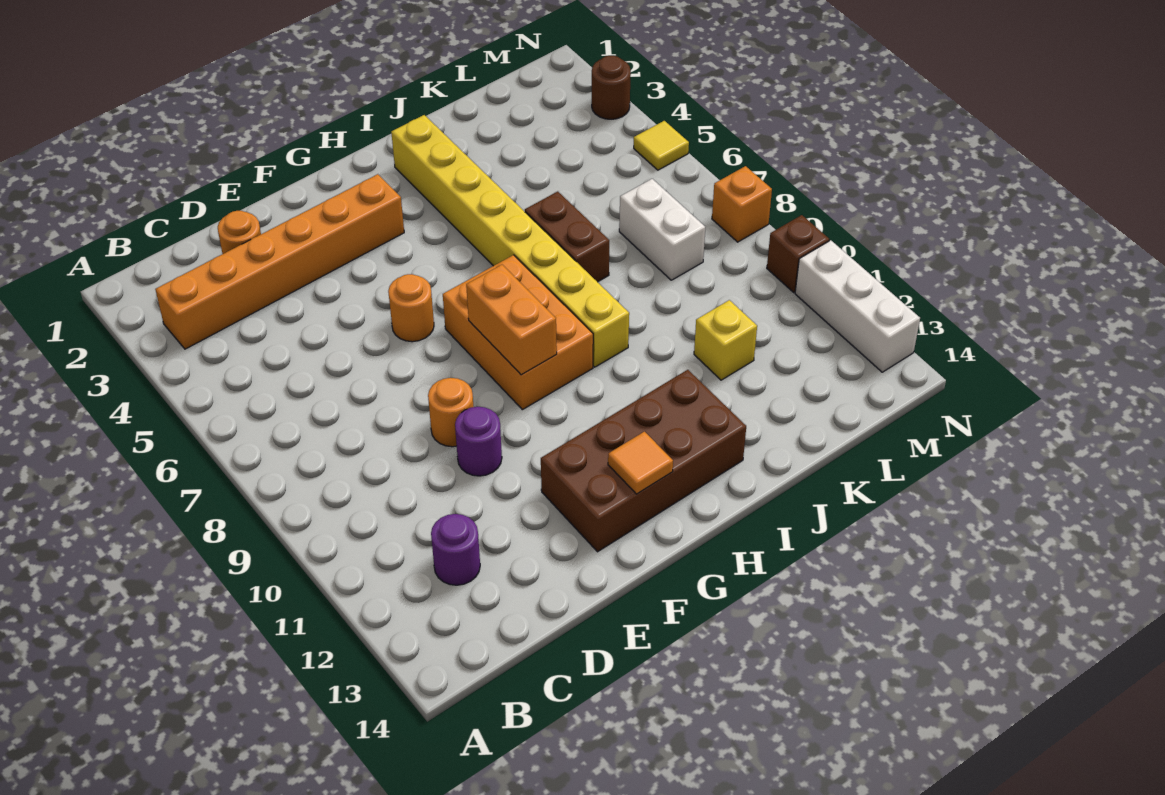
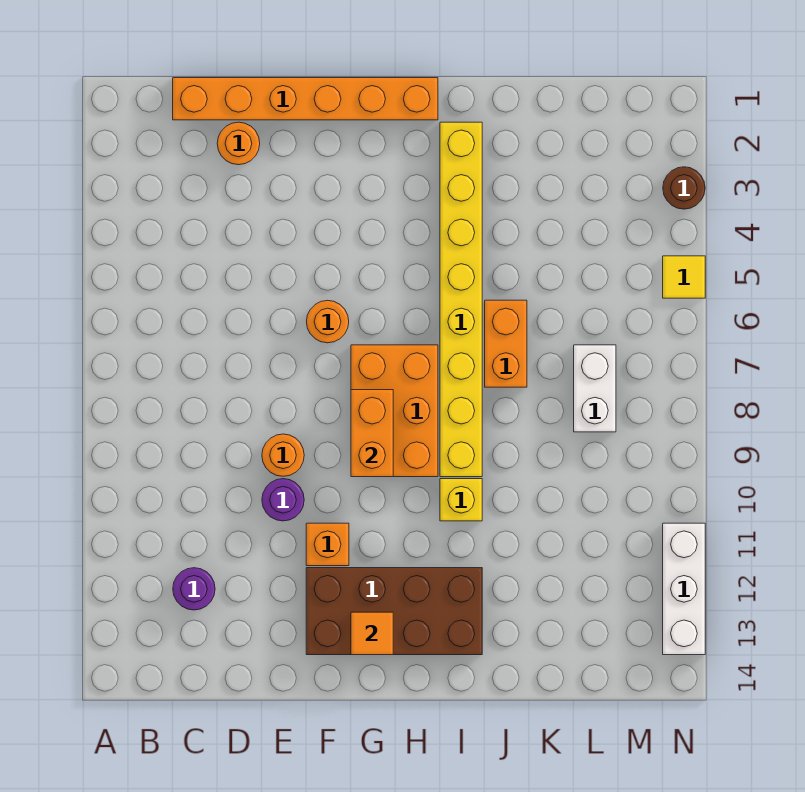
orange 1x6 brick [155,174,404,349] -> orange 1x6 brick moved to [173,78,438,120]
brown 1x2 brick [525,192,609,282] -> orange 1x2 brick [485,300,527,387]
yellow 1x1 brick [694,300,757,380] -> yellow 1x1 brick moved to [440,479,482,521]
orange 1x1 brick [712,166,772,242] -> orange 1x1 brick moved to [306,523,349,566]
brown 1x1 brick [767,215,829,292] -> none

